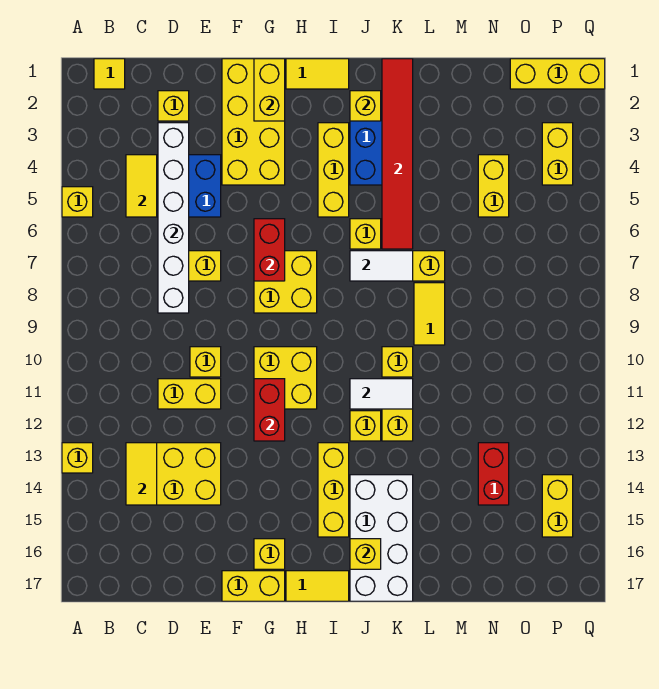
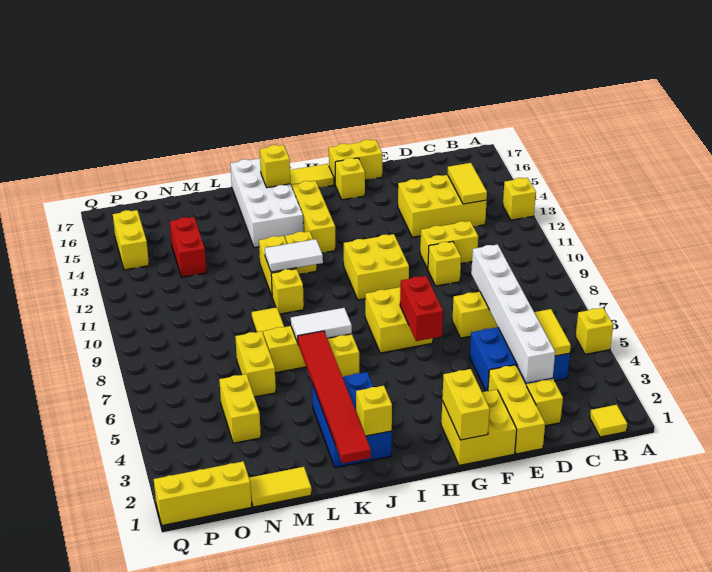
yellow 2x4 brick [222,59,285,185] -> yellow 2x2 brick [441,390,517,465]
red 1x2 brick [254,379,285,441] -> none
yellow 1x2 tile [286,59,349,89] -> yellow 1x2 tile moved to [249,467,311,507]
yellow 1x3 brick [318,123,349,217] -> yellow 1x3 brick moved to [488,365,545,454]
yellow 1x2 brick [542,123,573,185] -> yellow 1x2 brick moved to [235,331,276,397]

